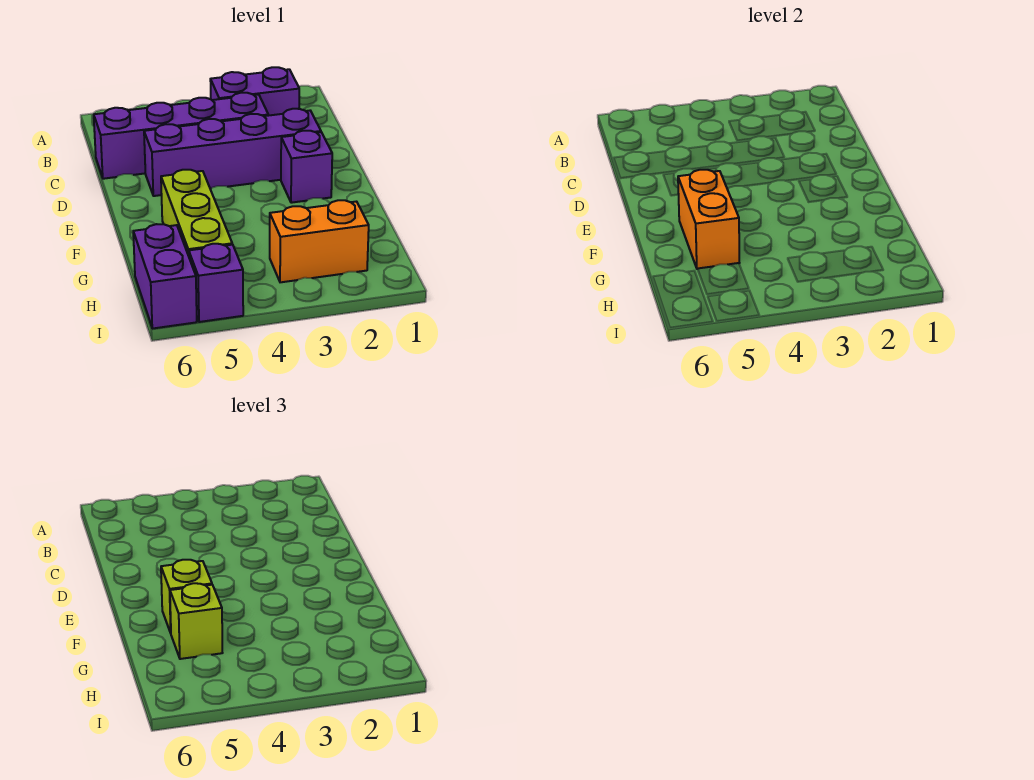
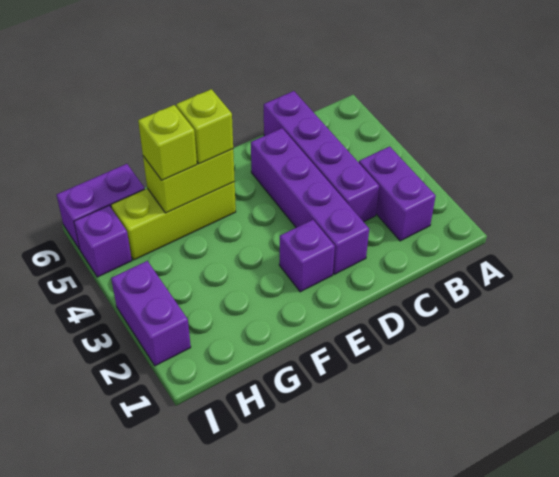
orange 1x2 brick [678,170,739,269] -> lime 1x2 brick [143,149,235,213]
orange 1x2 brick [270,200,369,282] -> none
none -> purple 1x2 brick [111,261,191,366]

